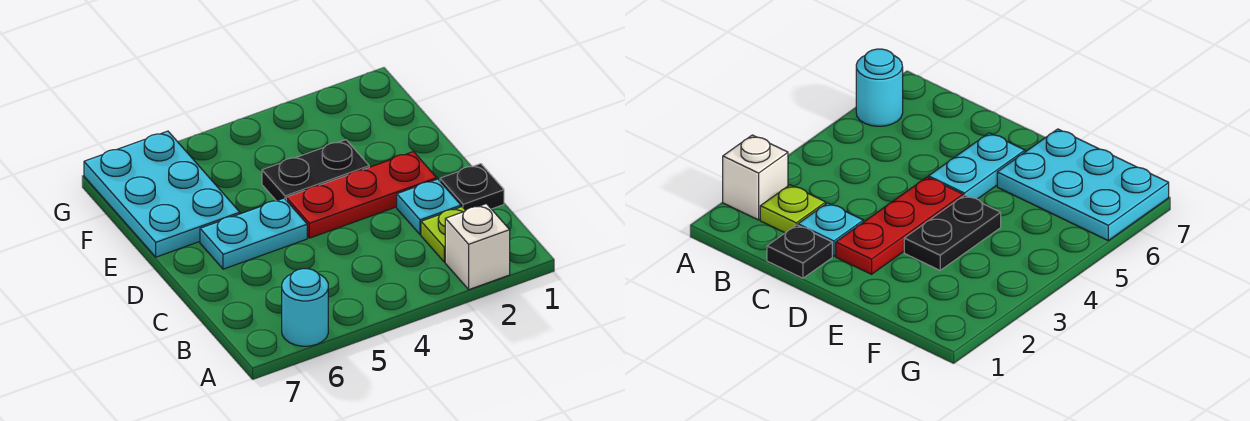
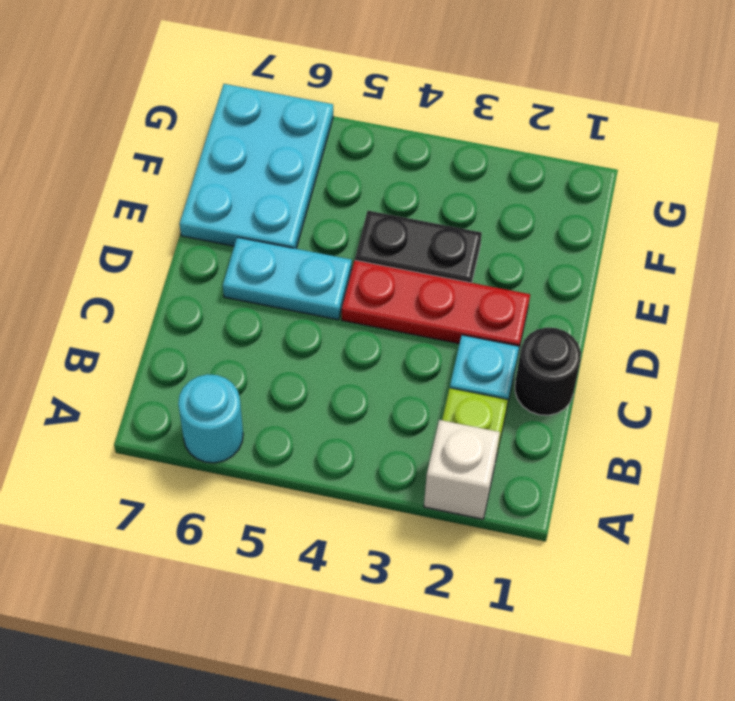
black 1x1 plate [440,164,504,210] -> black 1x1 round brick [515,327,581,415]

